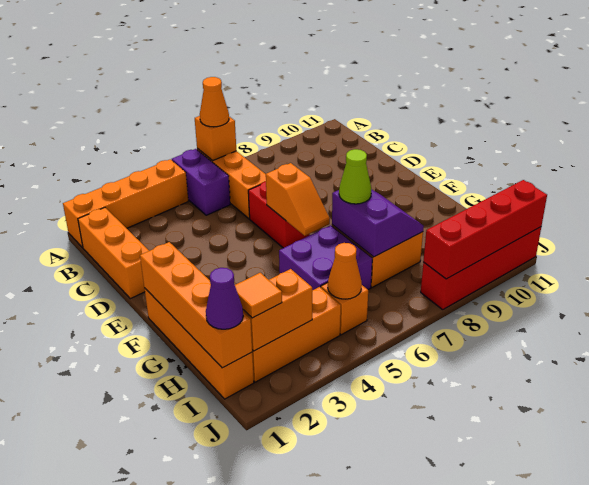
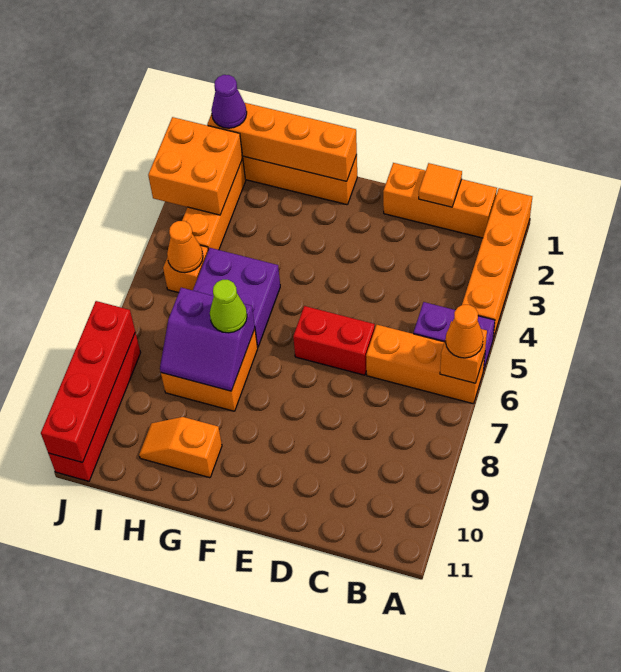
orange 1x2 slope [266,163,330,236] -> orange 1x2 slope moved to [139,417,222,478]
orange 1x2 brick [243,269,313,351] -> orange 2x2 brick [148,117,243,215]
orange 1x1 tile [235,273,282,318] -> orange 1x1 tile moved to [419,163,462,207]

